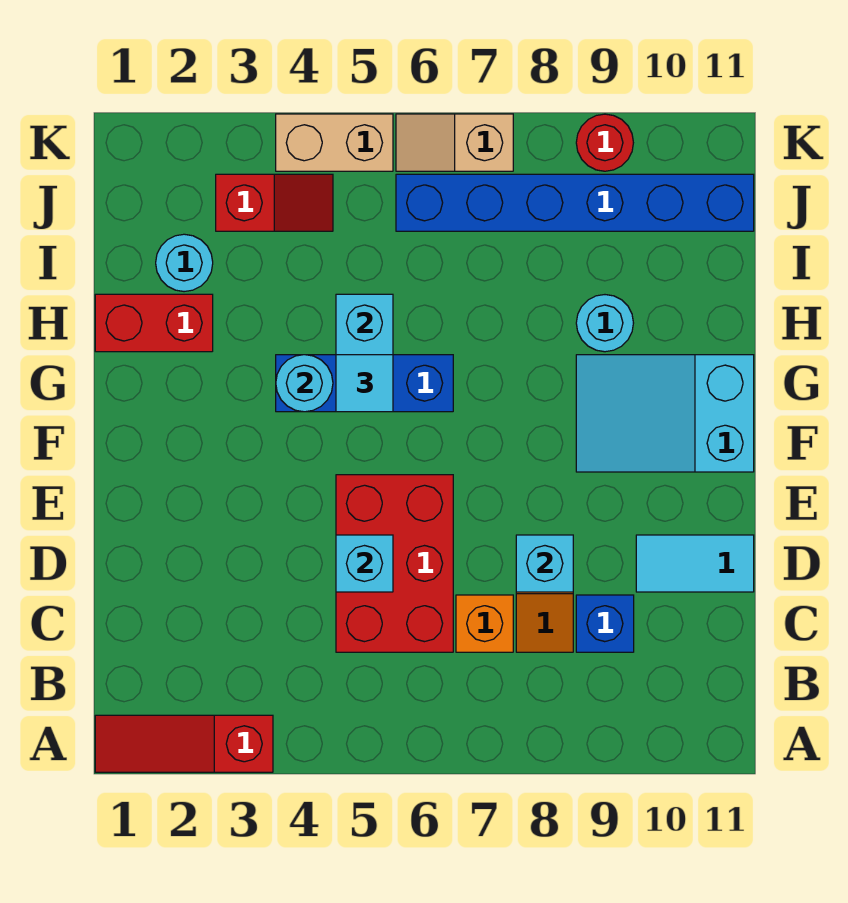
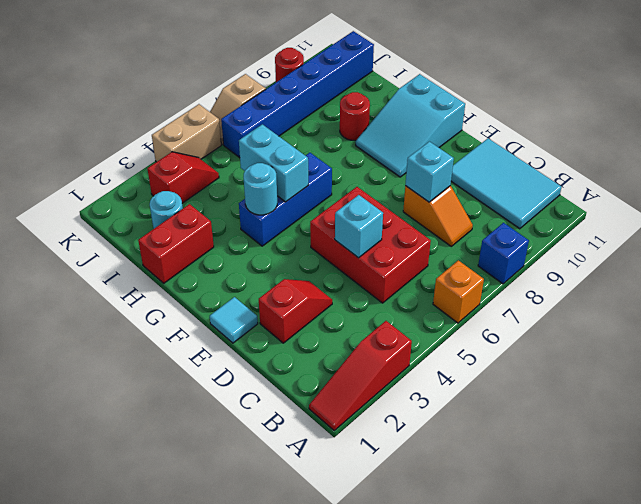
orange 1x1 brick [456,595,513,652] -> orange 1x1 brick moved to [433,260,484,323]
blue 1x1 brick [576,595,634,652] -> blue 1x1 brick moved to [478,223,529,284]
none -> red 1x2 slope [259,279,332,343]
cyan 1x2 tile [636,535,754,592] -> cyan 2x3 tile [451,138,561,229]
cyan 1x1 tile [336,355,393,412] -> cyan 1x1 tile moved to [210,297,258,343]
cyan 1x1 round brick [576,295,633,352] -> red 1x1 round brick [340,92,370,140]

